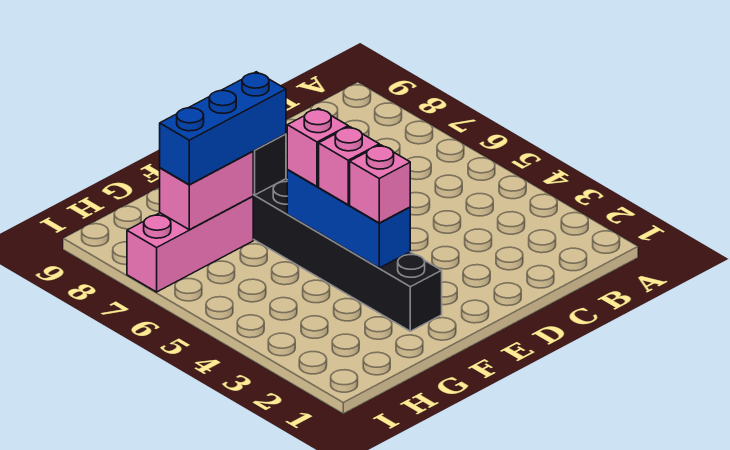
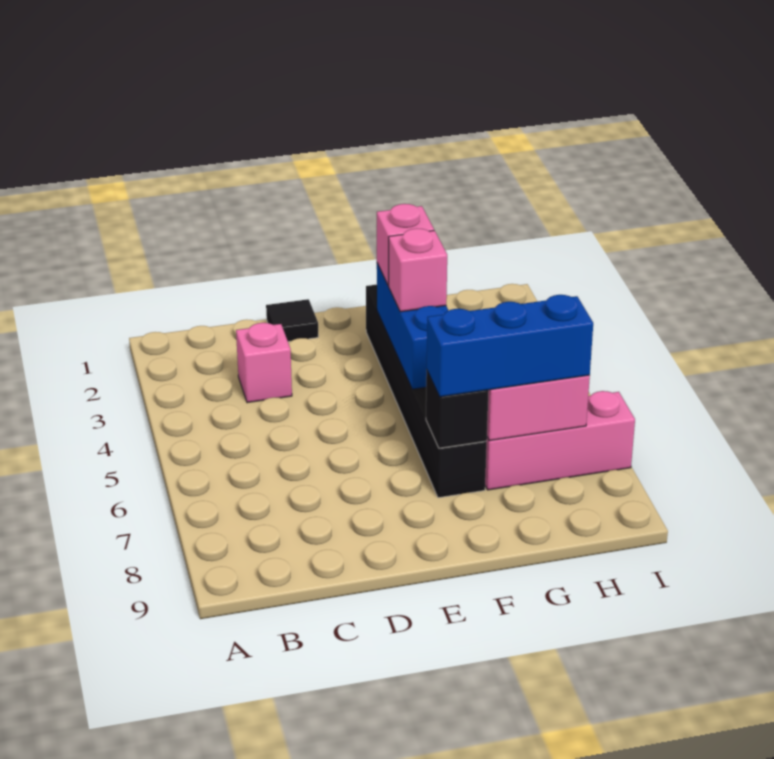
none -> black 1x1 tile [266,299,318,342]
pink 1x1 brick [287,108,348,186] -> pink 1x1 brick moved to [236,323,292,403]

